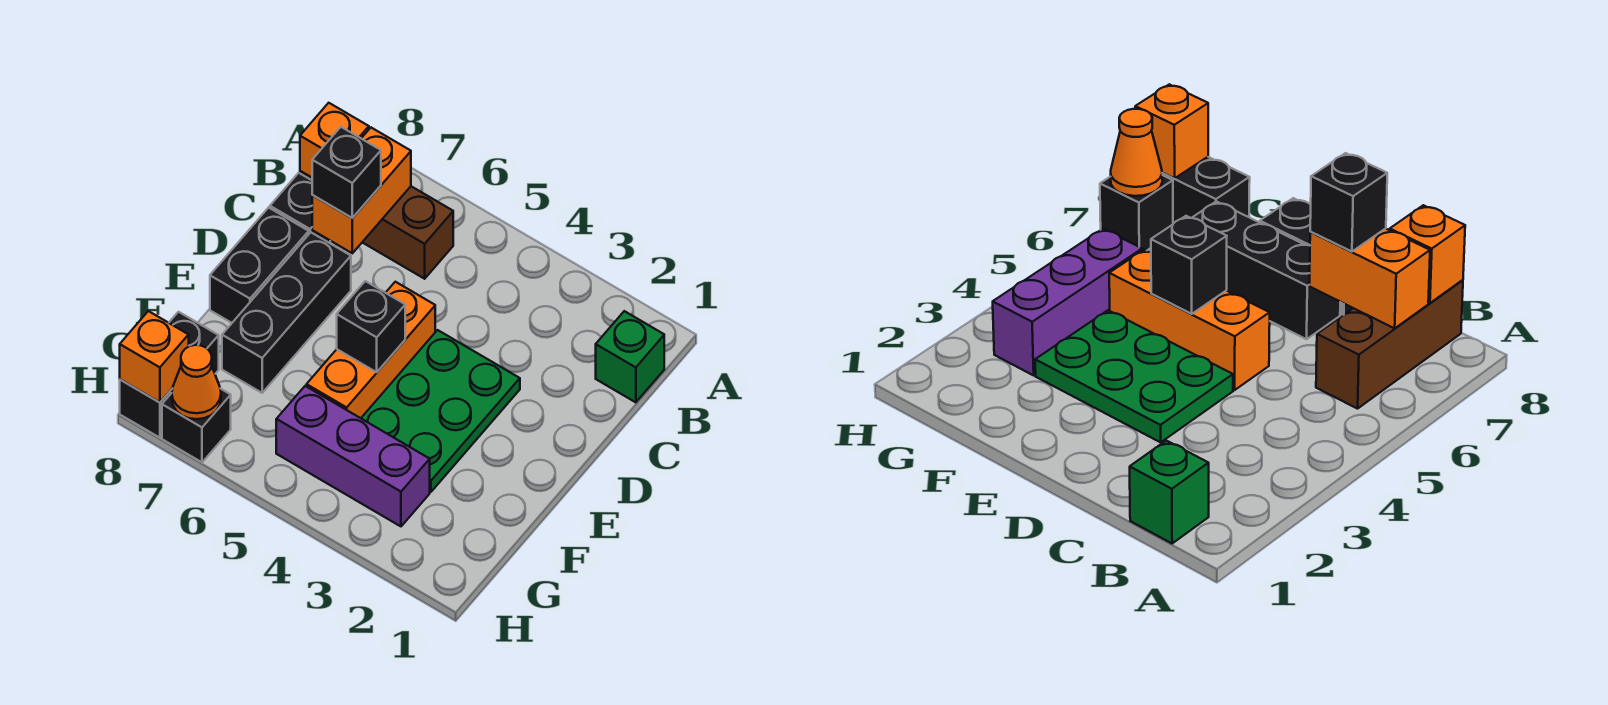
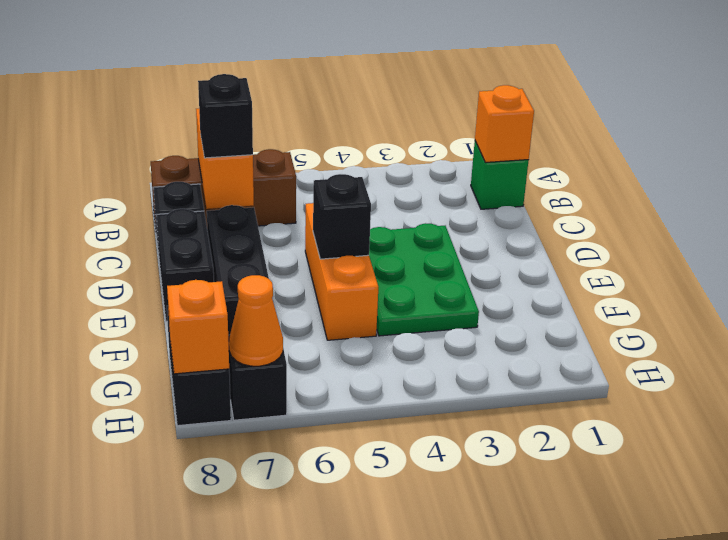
orange 1x1 brick [300,103,369,177] -> orange 1x1 brick moved to [475,85,534,162]
purple 1x3 brick [276,386,430,526] -> none

